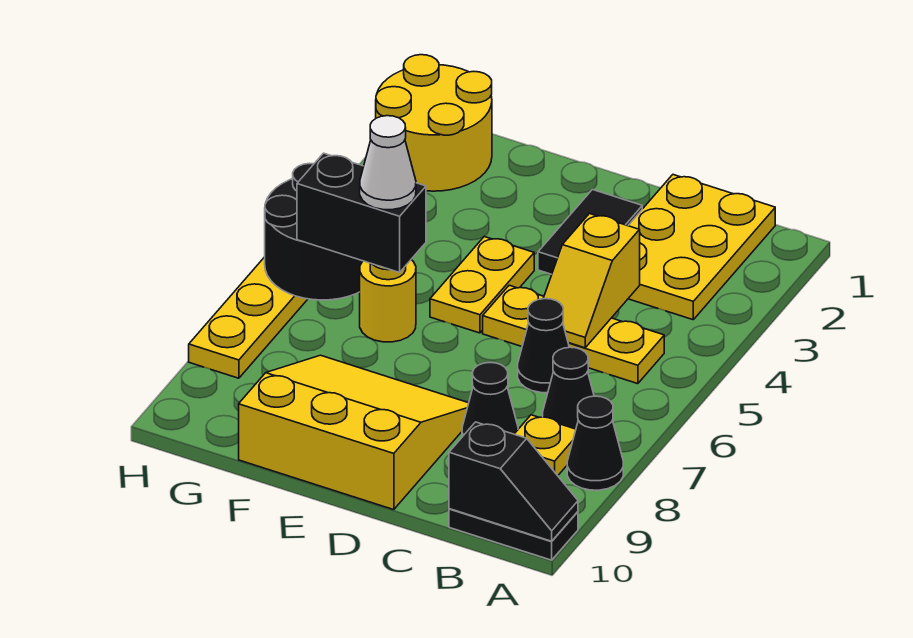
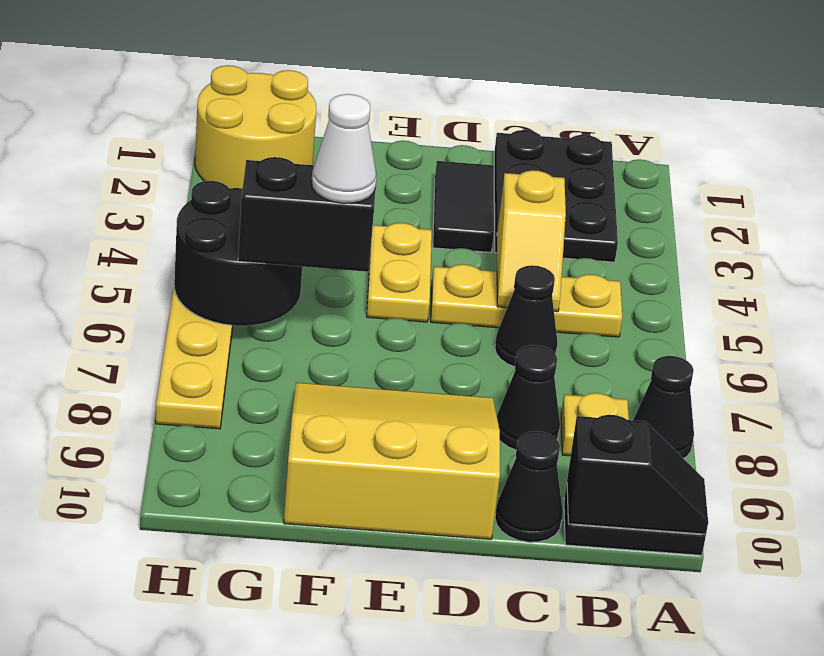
yellow 2x3 plate [628,175,775,320] -> black 2x3 plate [494,130,618,262]
black 1x1 cone [543,347,594,429] -> black 1x1 cone moved to [495,431,563,542]
yellow 1x1 round brick [360,260,416,342] -> none

